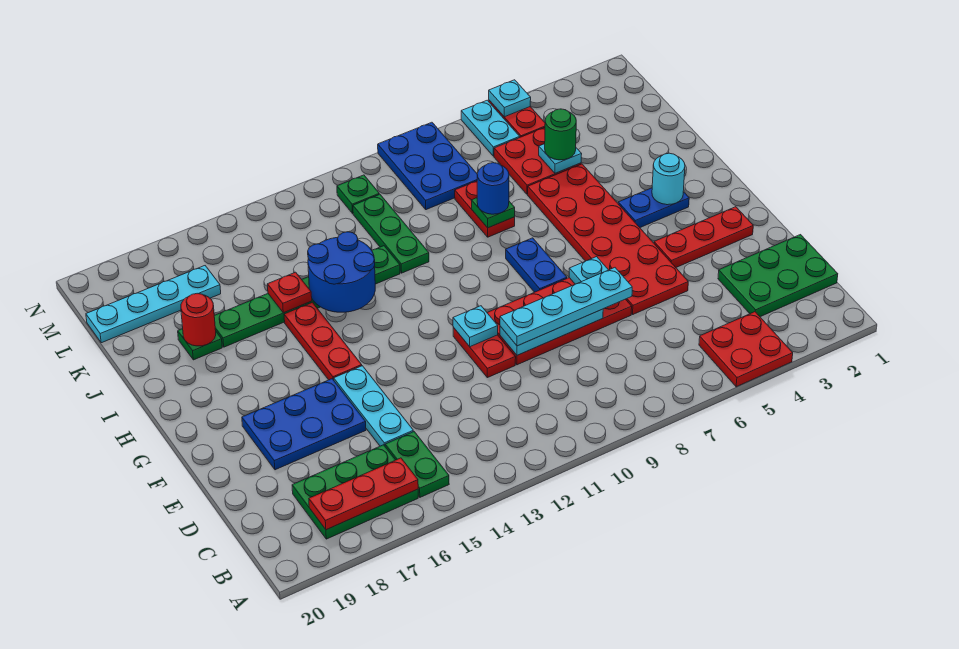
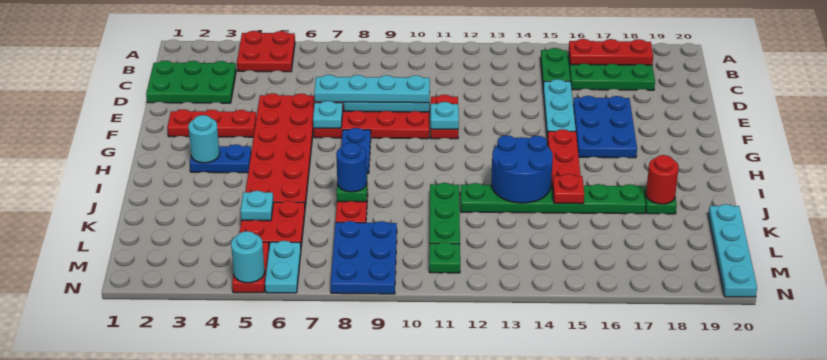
blue 2x3 plate [242,379,366,470] -> blue 2x3 plate turned to [573,96,637,158]
green 1x1 round brick [545,109,576,160] -> none
cyan 1x4 plate [86,266,221,343] -> cyan 1x4 plate turned to [708,204,757,297]
cyan 1x1 plate [489,80,531,117] -> cyan 1x1 round brick [231,231,265,283]

